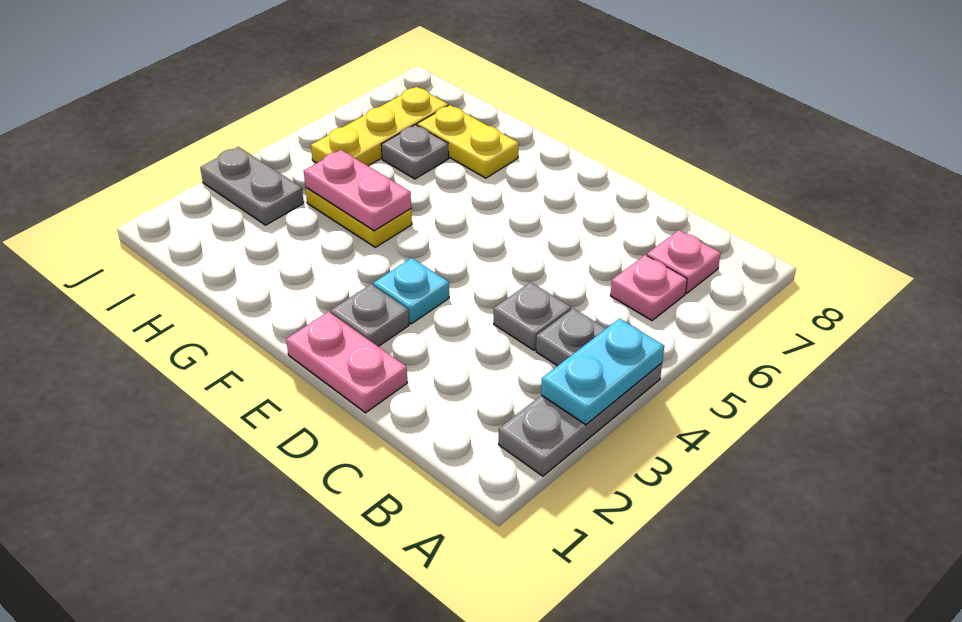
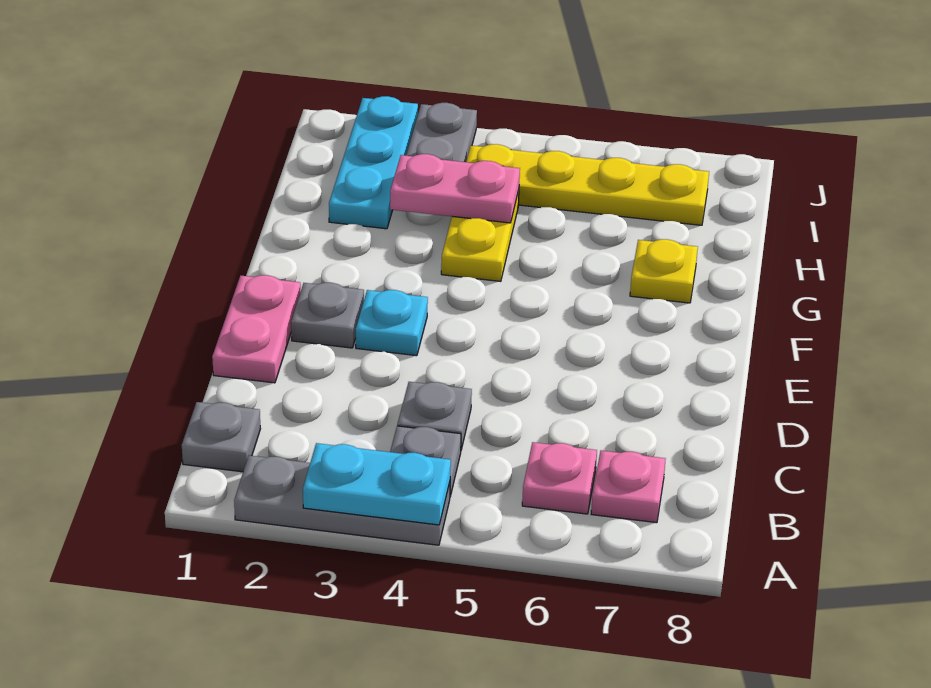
pink 1x2 plate [304,150,411,231] -> pink 1x2 plate turned to [390,154,520,223]
yellow 1x2 plate [417,105,519,178] -> yellow 1x1 plate [630,239,698,303]
none -> cyan 1x3 plate [329,96,418,229]
grey 1x1 plate [381,125,449,179] -> grey 1x1 plate moved to [182,402,260,472]
yellow 1x3 plate [311,87,448,166] -> yellow 1x4 plate [466,144,709,225]

